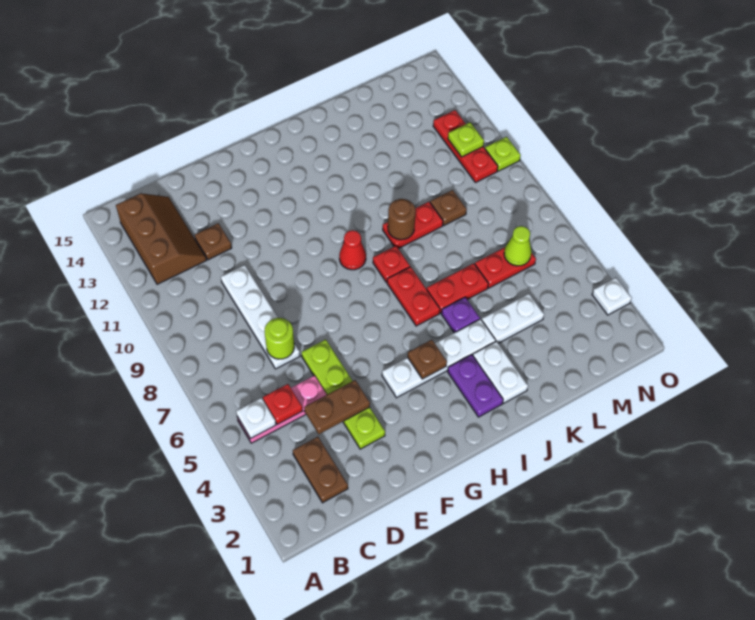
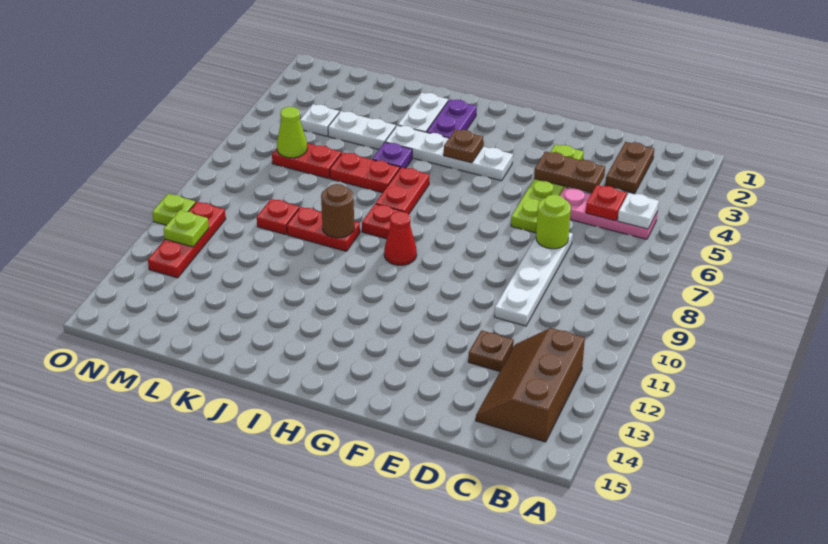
brown 1x1 plate [430,190,467,225] -> red 1x1 plate [257,199,299,235]
white 1x1 plate [592,278,632,315] -> white 1x1 plate moved to [300,104,339,136]

